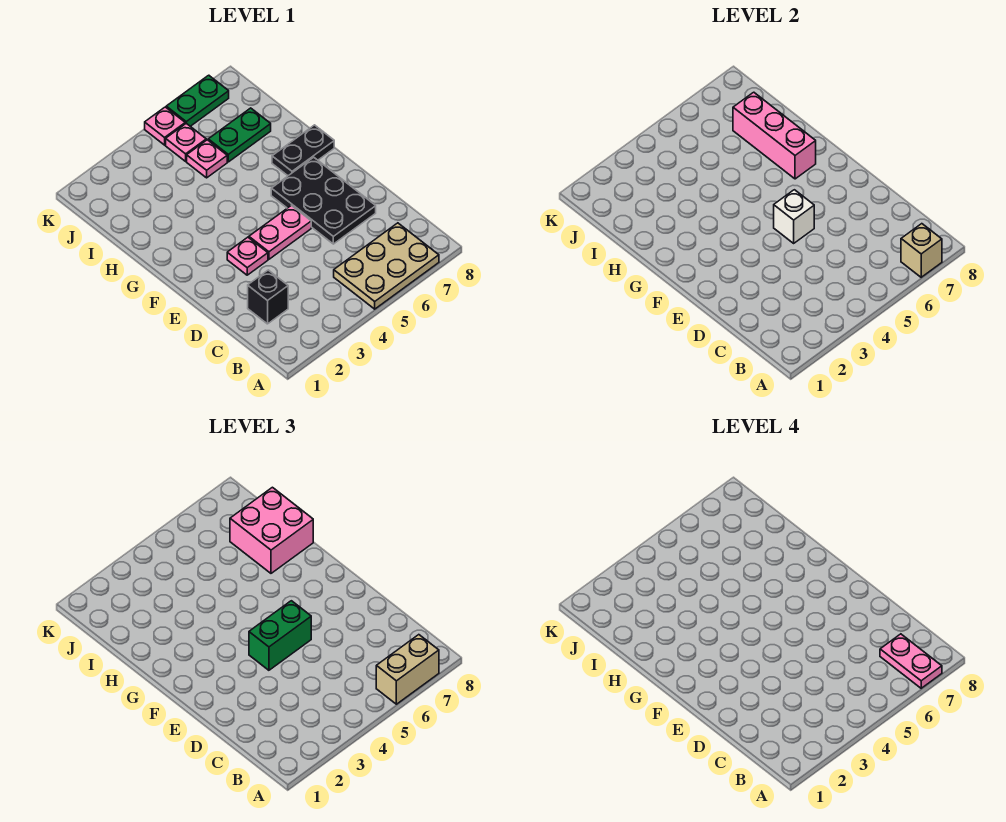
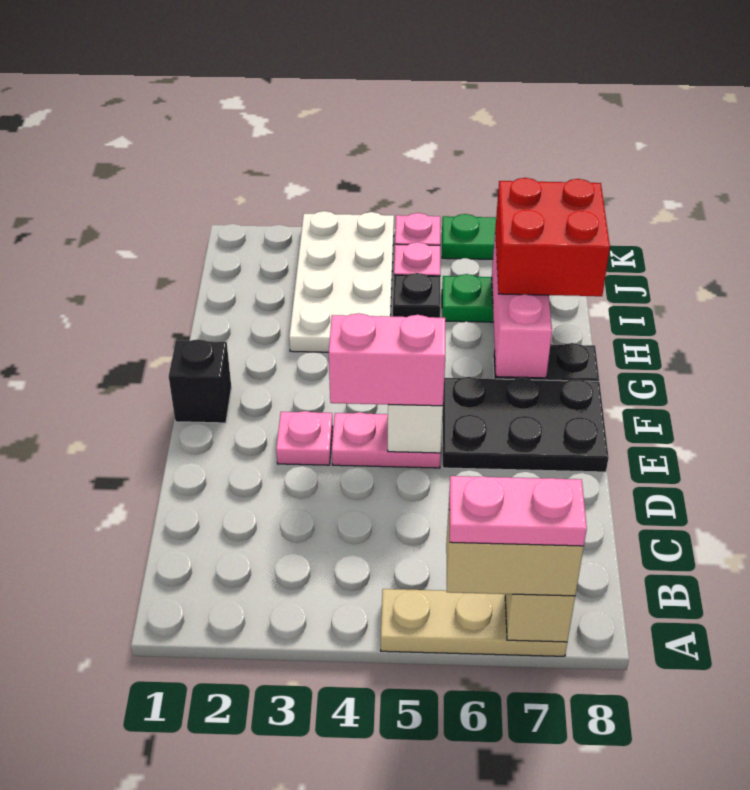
tan 2x3 plate [334,223,439,309] -> tan 1x3 plate [381,589,567,656]
pink 1x2 plate [880,634,942,688] -> pink 1x2 plate turned to [449,476,587,546]
black 1x1 brick [248,270,288,324] -> black 1x1 brick moved to [169,339,231,423]
black 2x3 plate [271,157,376,244] -> black 2x3 plate turned to [442,377,609,472]
green 1x2 brick [249,601,311,670] -> pink 1x2 brick [329,313,445,406]
none -> white 2x4 plate [289,211,394,352]
pink 2x2 brick [230,487,313,573] -> red 2x2 brick [495,178,610,296]
pink 1x1 plate [187,140,227,178] -> black 1x1 plate [393,273,440,318]

